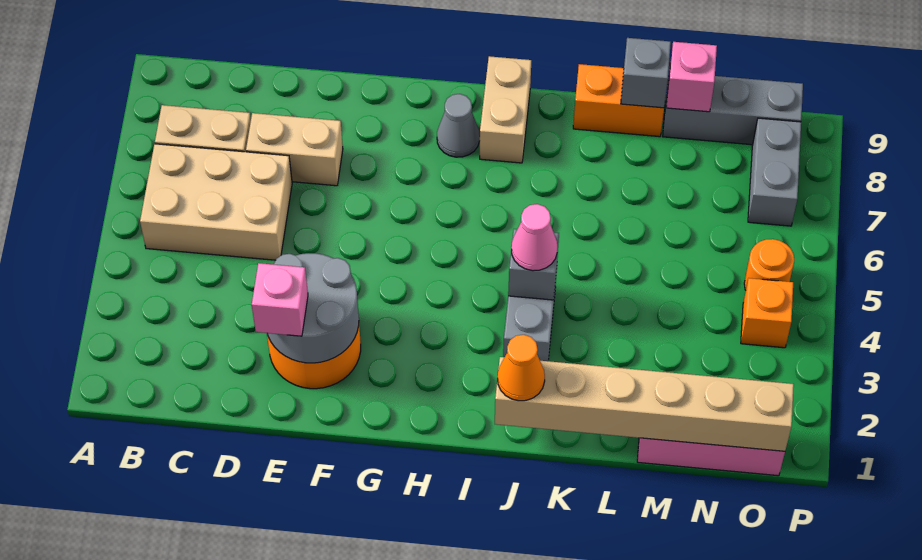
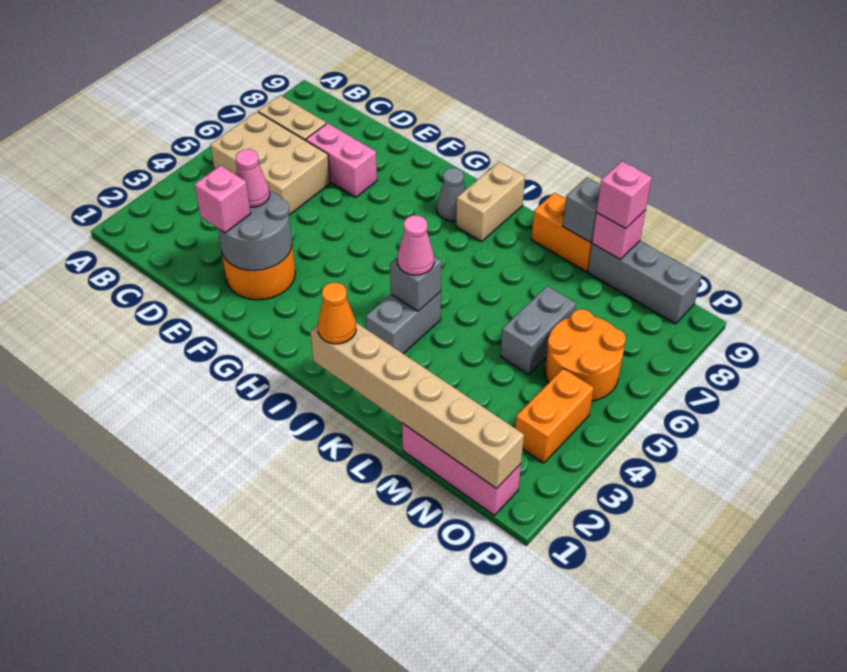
tan 1x2 brick [246,113,343,186] -> pink 1x2 brick [306,123,377,197]
none -> pink 1x1 cone [236,149,270,207]
none -> pink 1x1 brick [597,161,652,229]
orange 1x1 brick [741,278,793,348] -> orange 1x2 brick [515,368,594,463]
orange 1x1 round brick [744,239,794,290] -> orange 2x2 round brick [545,309,626,401]
grey 1x2 brick [748,118,801,226] -> grey 1x2 brick moved to [500,286,576,374]

